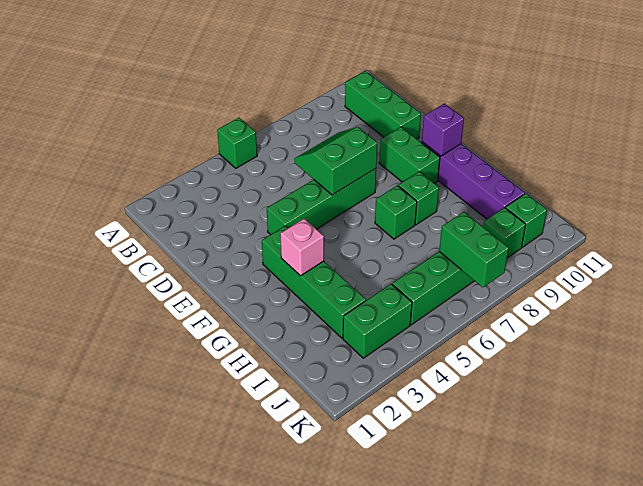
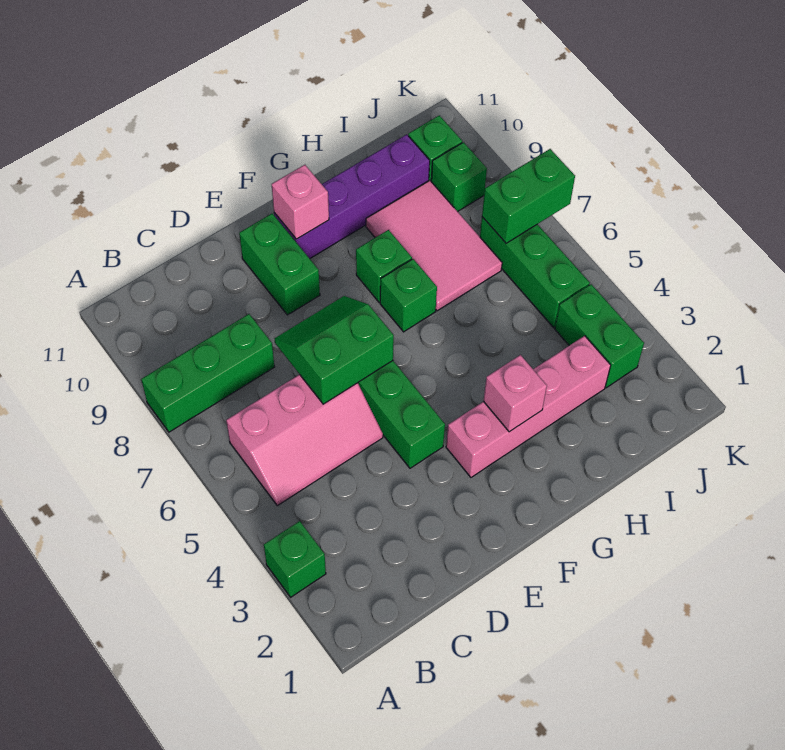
green 1x1 brick [217,118,257,168] -> green 1x1 brick moved to [264,521,326,597]
none -> pink 2x3 slope [226,374,383,506]
green 1x3 brick [345,71,421,139] -> green 1x3 brick moved to [141,314,274,432]
green 2x2 slope [294,127,377,195] -> green 2x2 slope turned to [275,296,394,404]
green 1x2 brick [379,127,440,184] -> green 1x2 brick turned to [239,213,320,315]
green 1x4 brick [262,226,366,338] -> pink 1x4 brick [446,336,611,477]
purple 1x1 brick [422,104,464,156] -> pink 1x1 brick [272,165,329,239]
none -> pink 2x3 tile [366,180,502,311]

